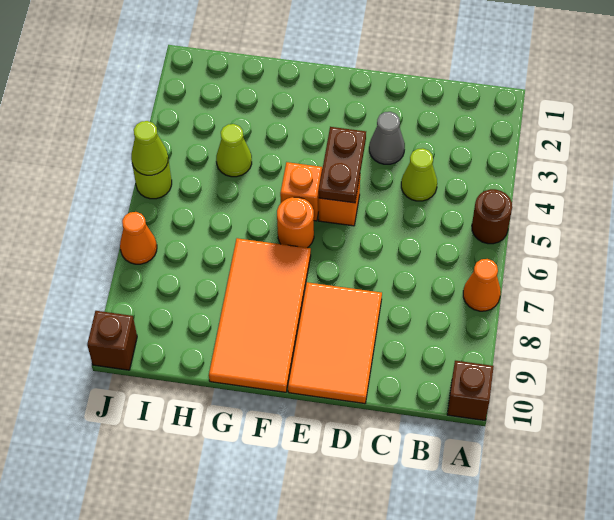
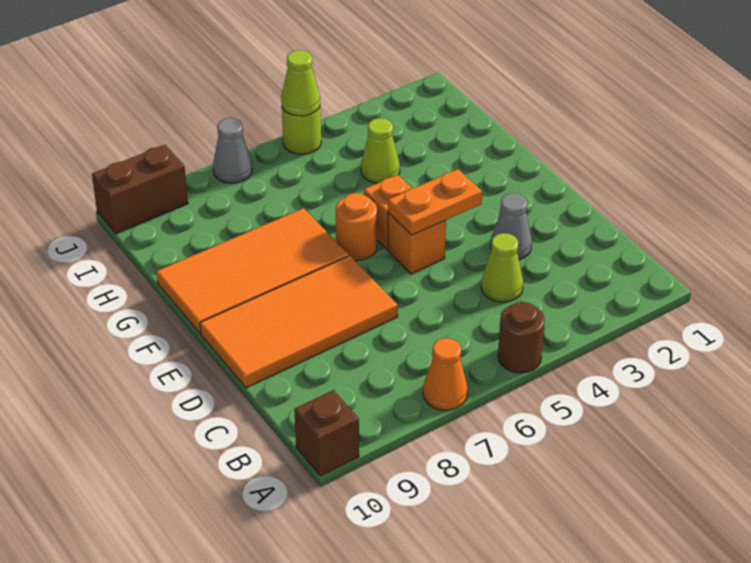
orange 2x3 tile [288,282,382,404] -> orange 2x4 tile [200,256,398,388]
brown 1x2 plate [319,127,366,203] -> orange 1x2 plate [388,169,482,235]
orange 1x1 cone [120,212,157,264] -> grey 1x1 cone [213,118,252,183]
brown 1x1 brick [87,311,137,370] -> brown 1x2 brick [92,145,188,234]

